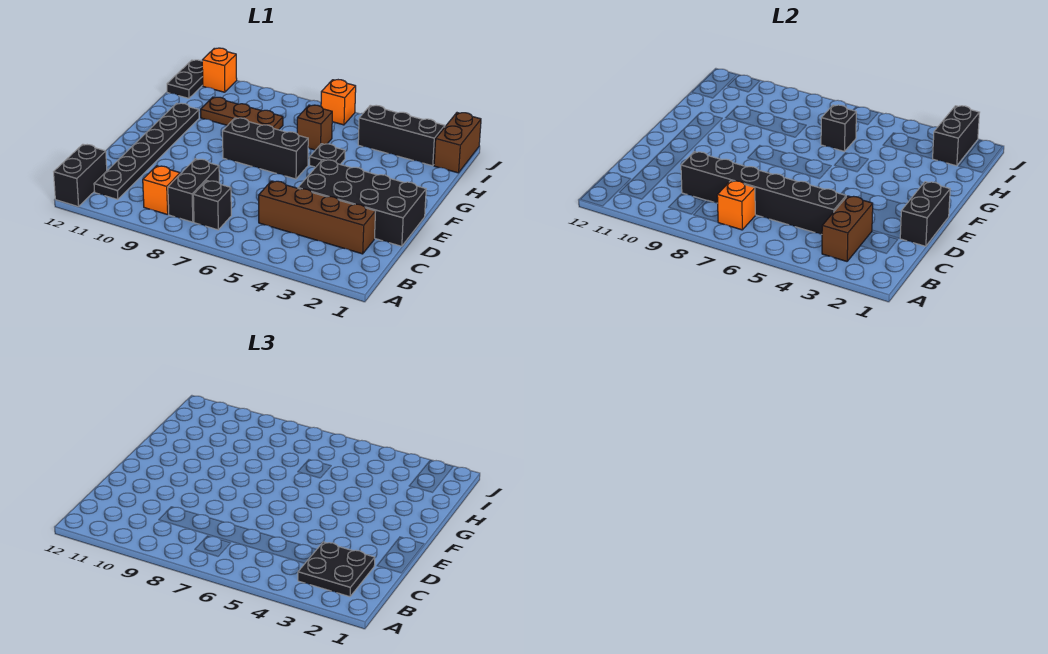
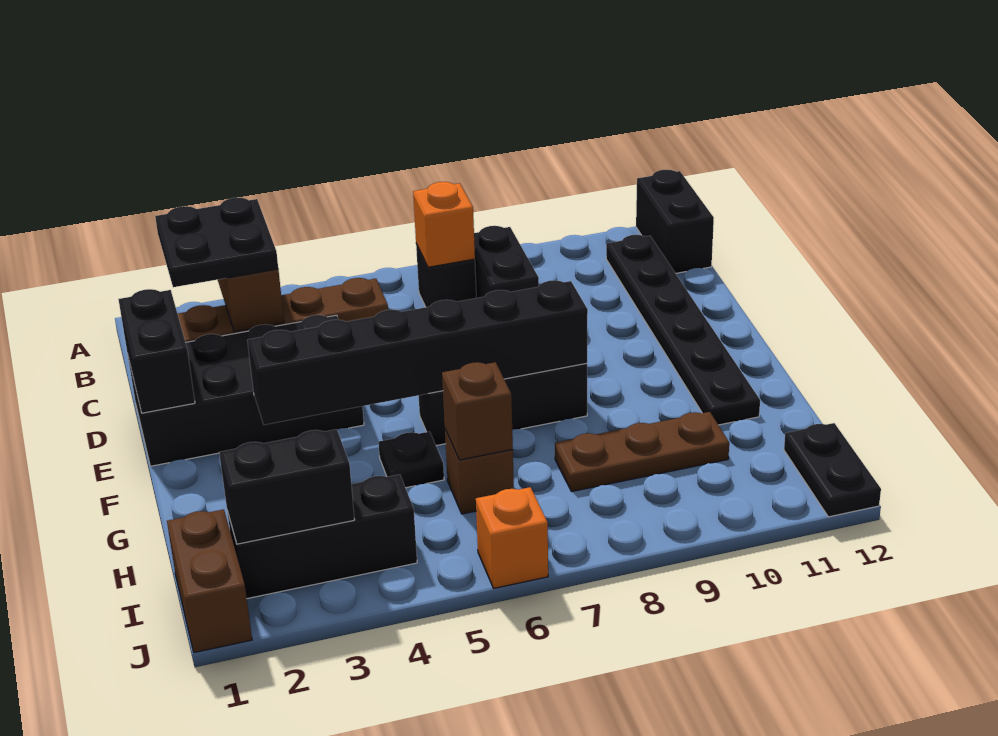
orange 1x1 brick [143,166,180,215] -> none
black 1x6 brick [681,152,846,235] -> black 1x6 brick moved to [247,280,588,425]
black 1x1 brick [821,105,856,151] -> brown 1x1 brick [442,362,513,460]
black 1x2 brick [933,106,980,166] -> black 1x2 brick turned to [219,429,355,544]
orange 1x1 brick [202,48,237,92] -> none

